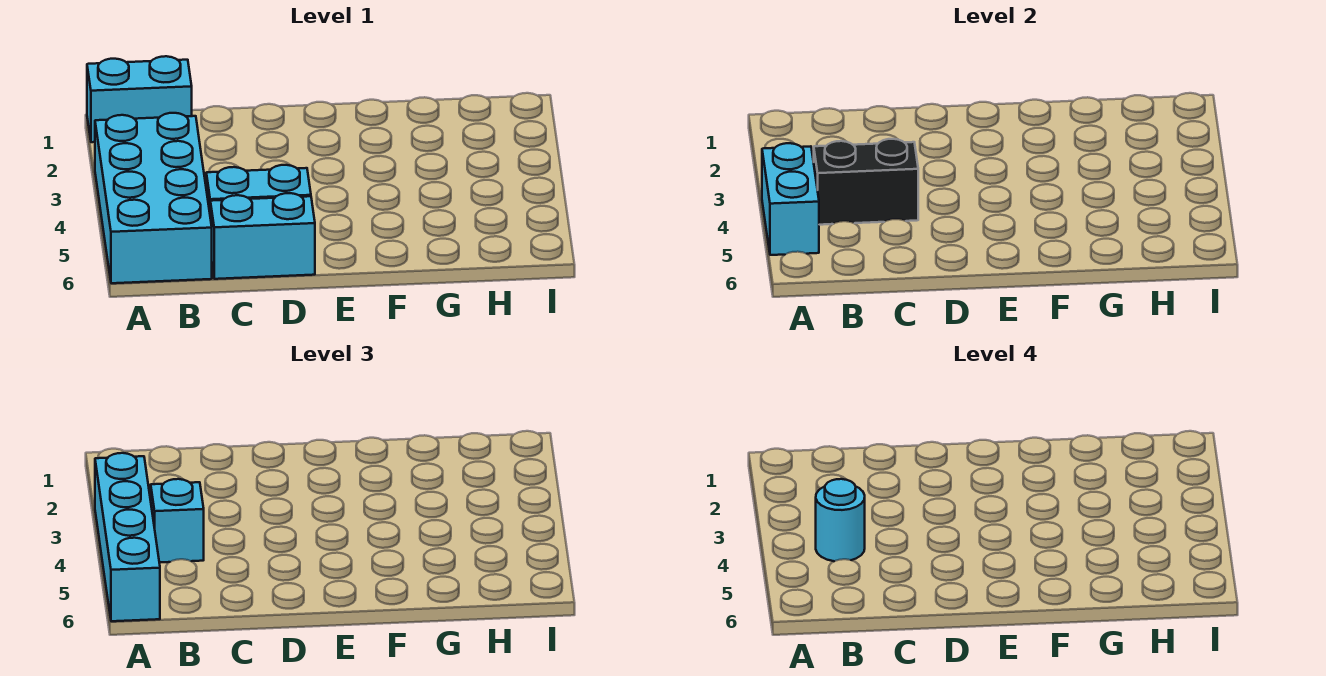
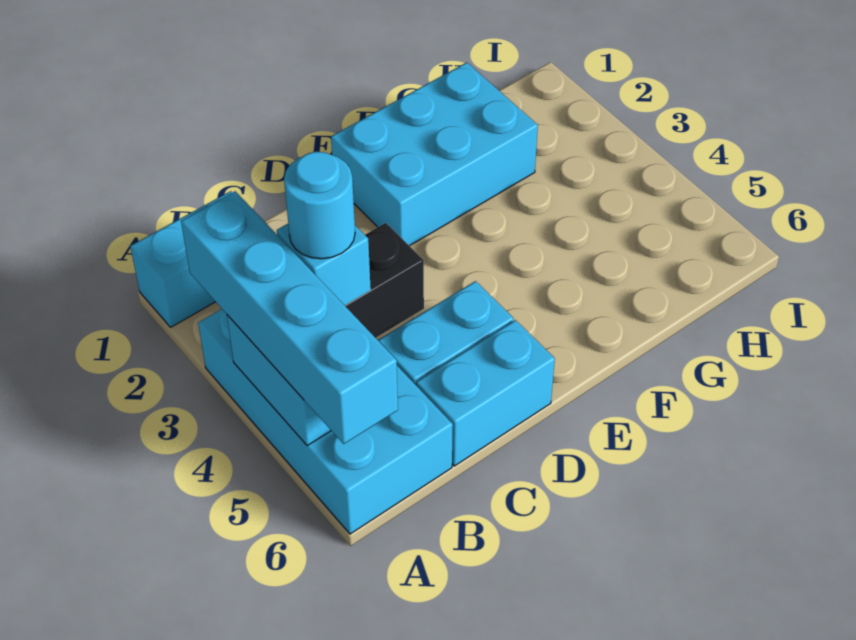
none -> cyan 2x3 brick [331,62,538,246]

